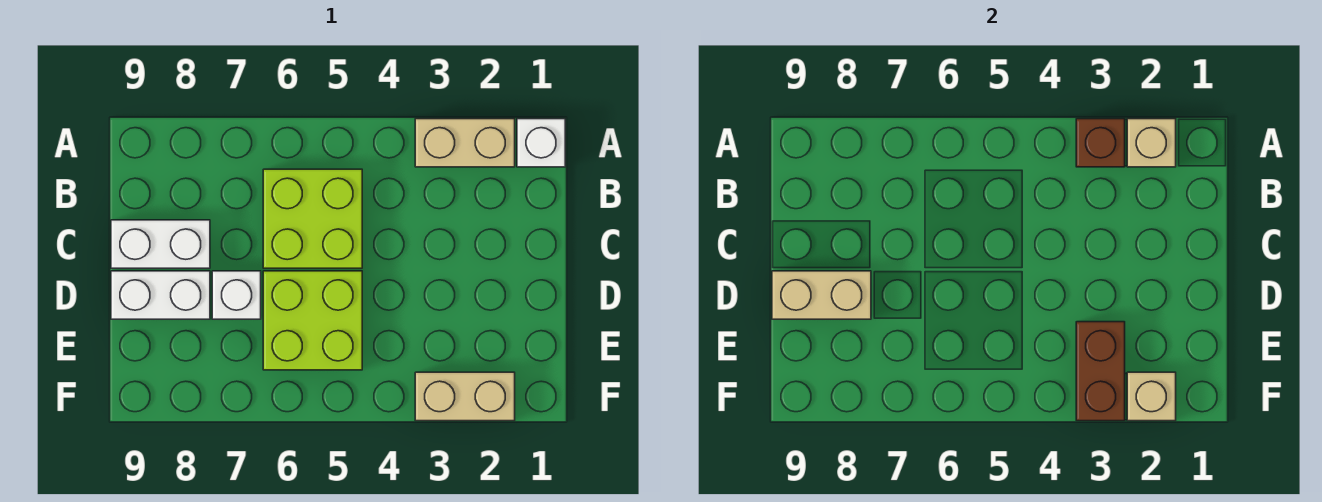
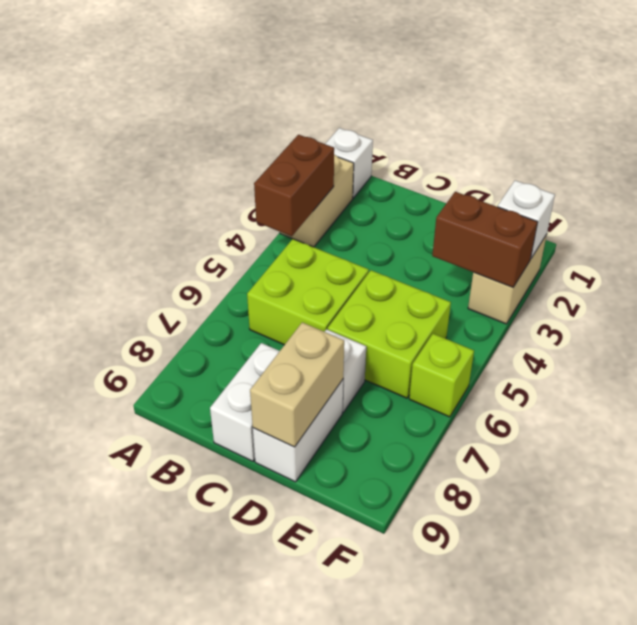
tan 1x1 brick [1127,119,1176,167] -> none
brown 1x1 brick [1076,119,1125,167] -> brown 1x2 brick [254,135,334,236]
tan 1x1 brick [1127,372,1176,421] -> white 1x1 brick [498,180,555,259]
none -> lime 1x1 brick [409,334,474,417]

